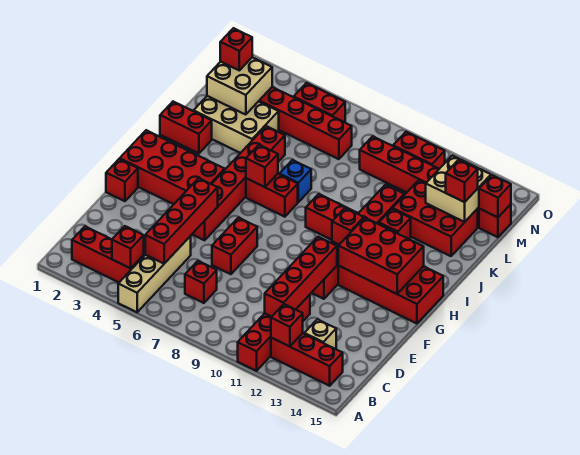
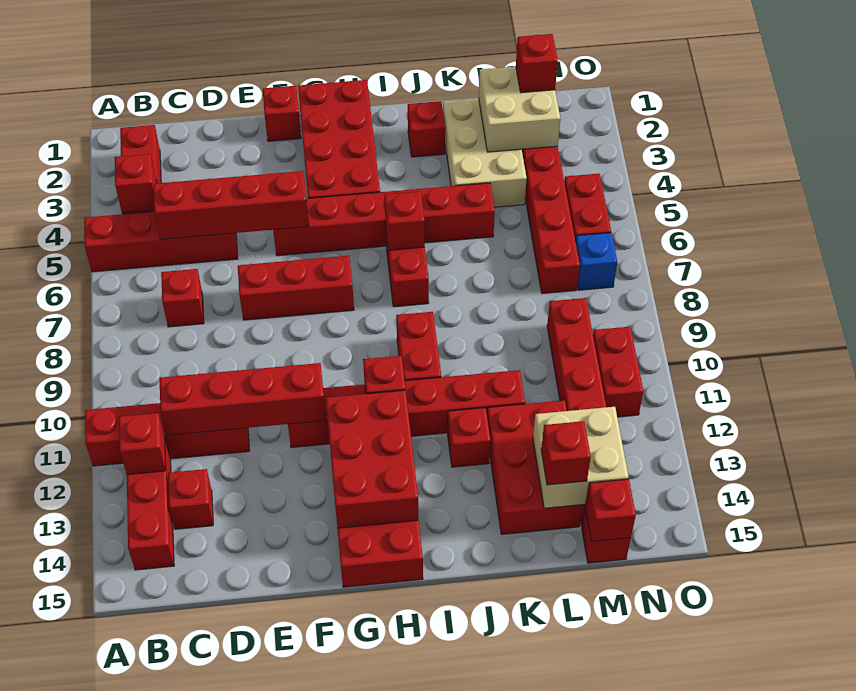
tan 1x4 brick [118,236,191,312] -> red 1x4 brick [84,212,238,272]
tan 1x1 brick [304,319,336,349] -> red 1x1 brick [168,469,213,529]
red 1x2 brick [212,218,257,274] -> red 1x3 brick [238,256,354,320]
red 1x2 brick [160,102,212,154] -> red 1x1 brick [408,101,445,157]
blue 1x1 brick [279,160,311,202] -> blue 1x1 brick moved to [576,233,617,290]

